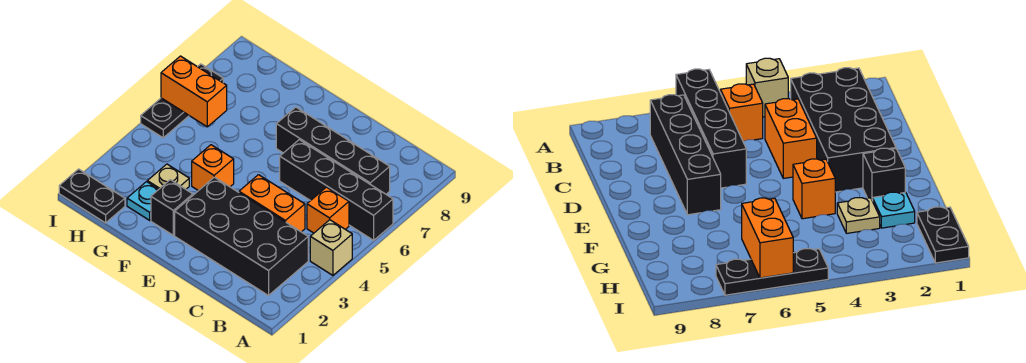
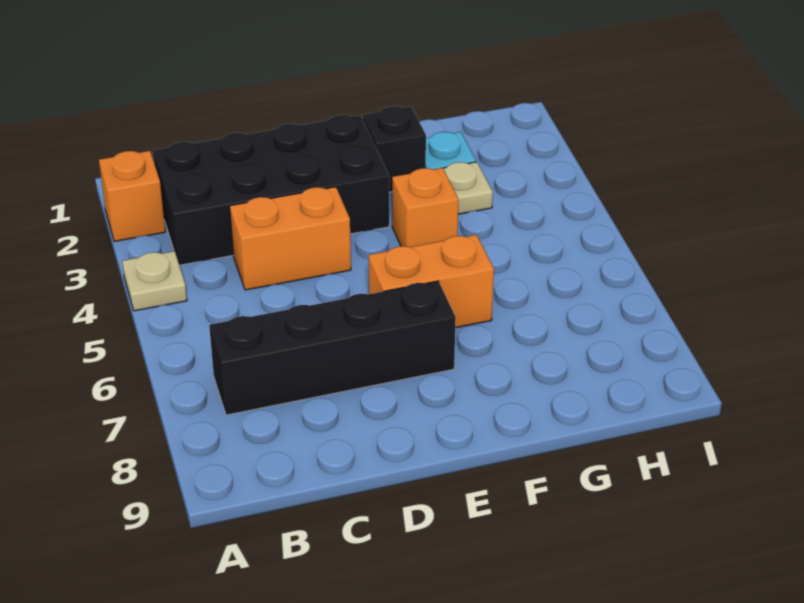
tan 1x1 brick [310,220,352,275] -> tan 1x1 plate [122,251,187,311]
black 1x4 brick [280,140,393,240] -> none
orange 1x1 brick [307,187,349,233] -> orange 1x1 brick moved to [99,151,165,241]
black 1x2 plate [59,169,125,223] -> none
orange 1x2 brick [161,56,227,127] -> orange 1x2 brick moved to [369,235,494,328]
black 1x3 plate [141,64,223,138] -> none

